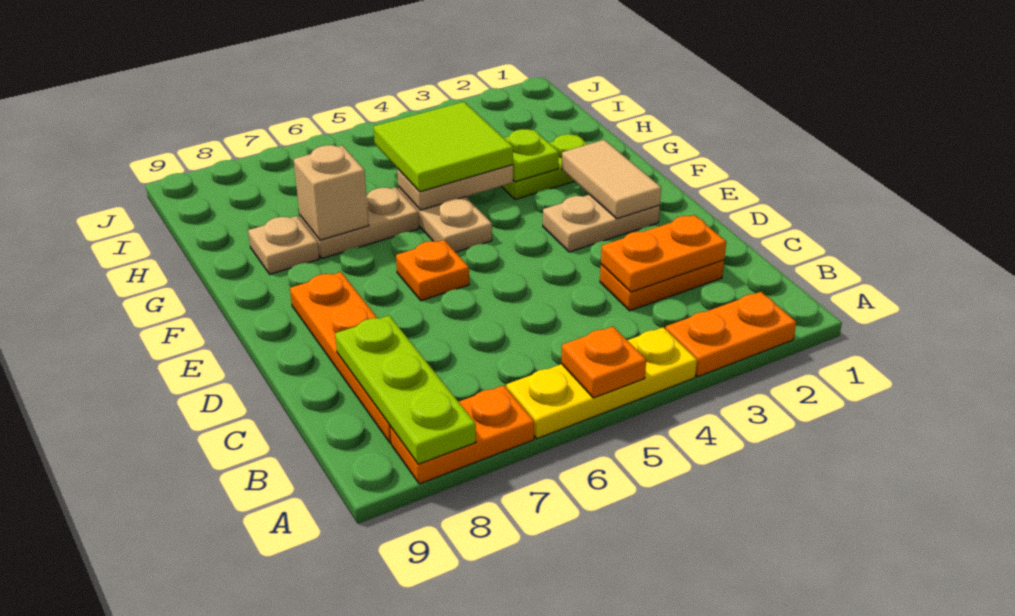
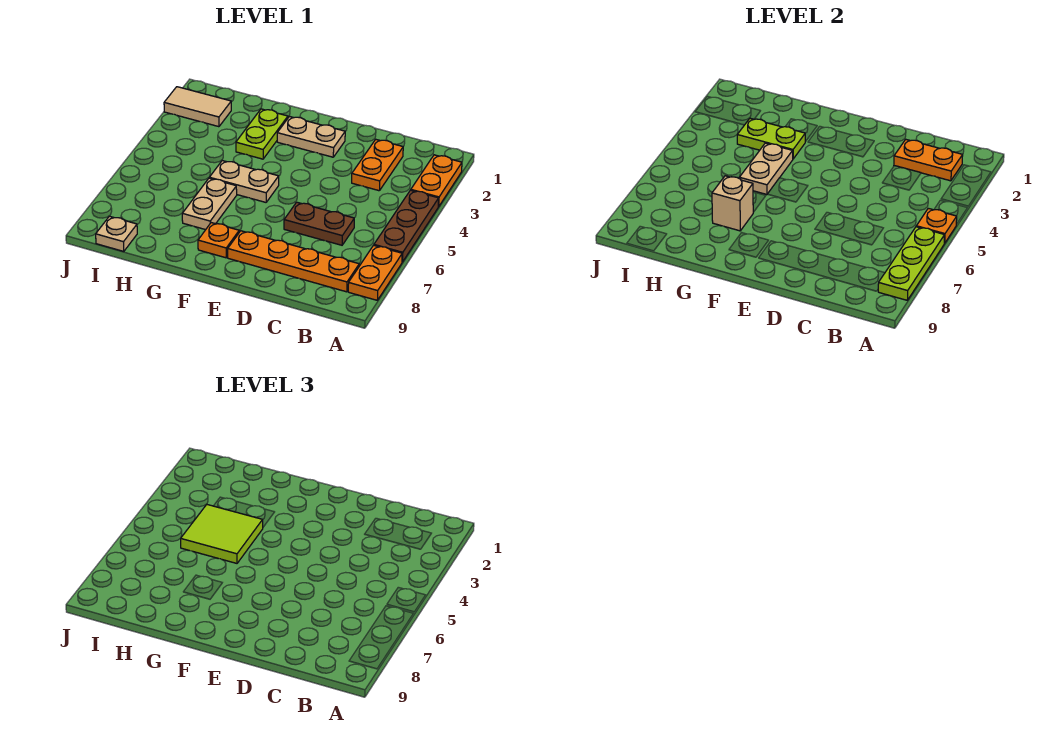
yellow 1x3 plate [506,327,697,439] -> brown 1x3 plate [374,190,439,262]
lime 1x3 plate [335,316,476,464] -> lime 1x3 plate turned to [878,227,945,300]
orange 1x2 plate [601,215,726,292] -> orange 1x2 plate turned to [894,140,963,181]
none -> brown 1x2 plate [284,202,354,245]
tan 1x2 plate [543,195,660,252] -> tan 1x2 plate turned to [277,117,345,157]
tan 1x2 tile [562,140,661,219] -> tan 1x2 tile moved to [164,87,231,127]
orange 1x1 plate [396,240,469,301] -> orange 1x1 plate moved to [198,223,239,258]
lime 1x1 plate [504,129,559,182] -> lime 1x2 plate [737,118,805,159]
tan 1x1 plate [248,216,319,274] -> tan 1x1 plate moved to [96,216,137,251]

